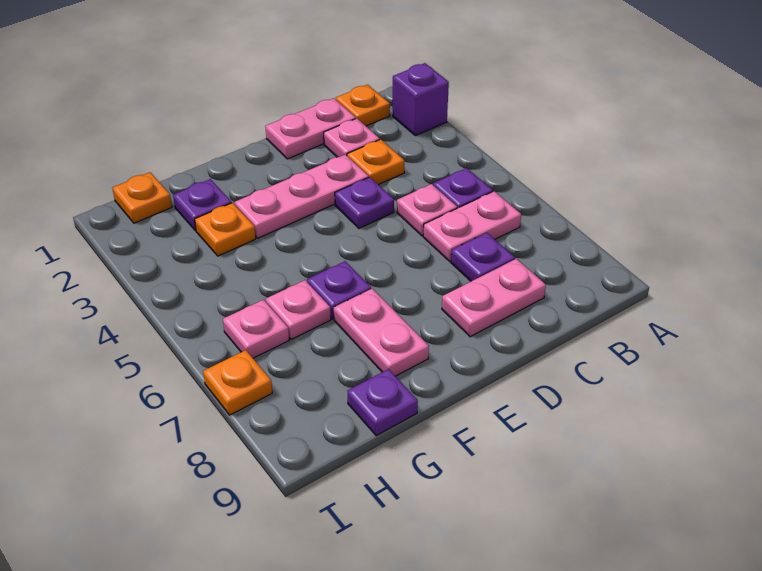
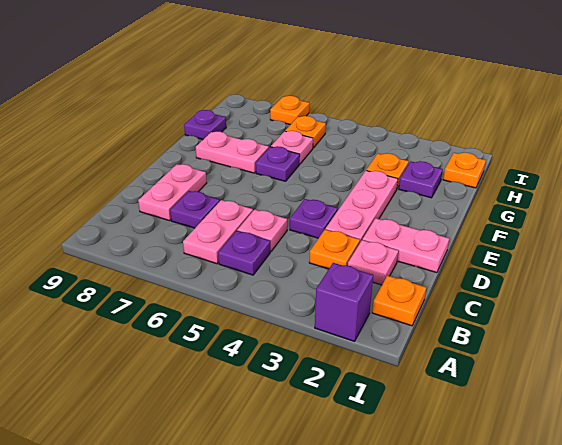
pink 1x2 plate [265,98,356,159] -> pink 1x2 plate turned to [363,218,449,273]
pink 1x1 plate [223,300,289,358] -> orange 1x1 plate [285,116,326,148]

